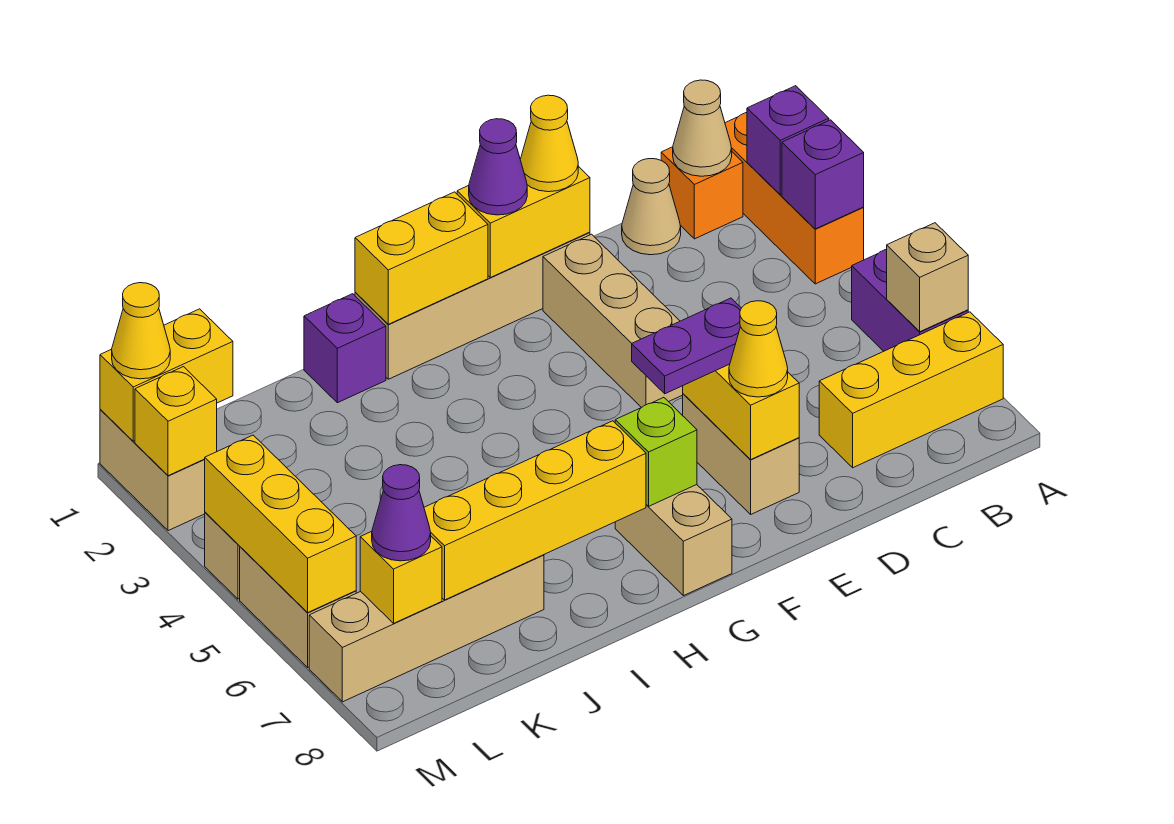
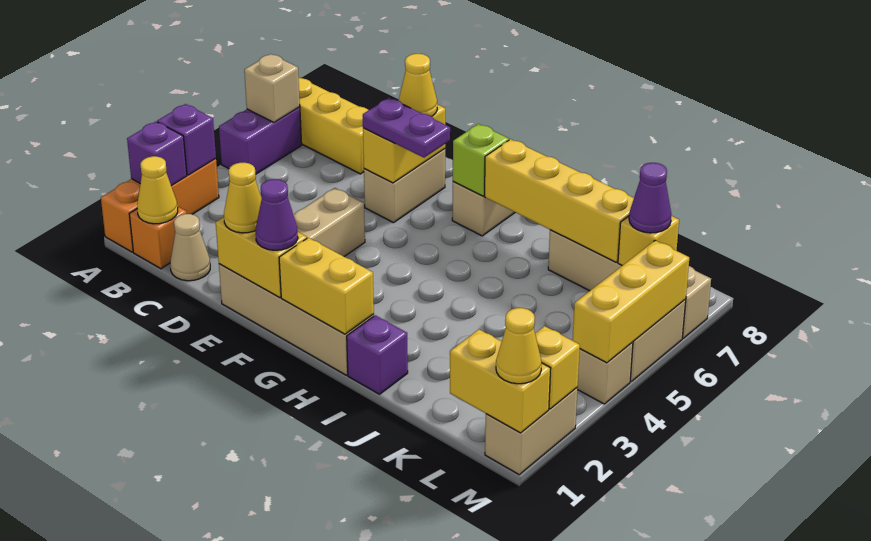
tan 1x1 cone [673,80,732,176] -> yellow 1x1 cone [137,156,178,224]

